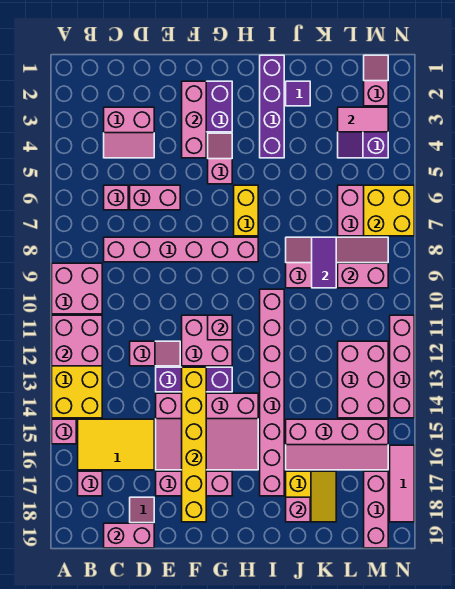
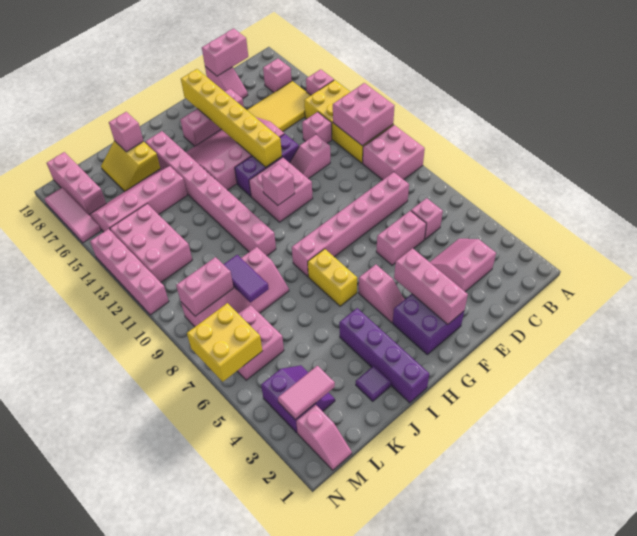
none -> pink 1x1 brick [302,112,332,143]

